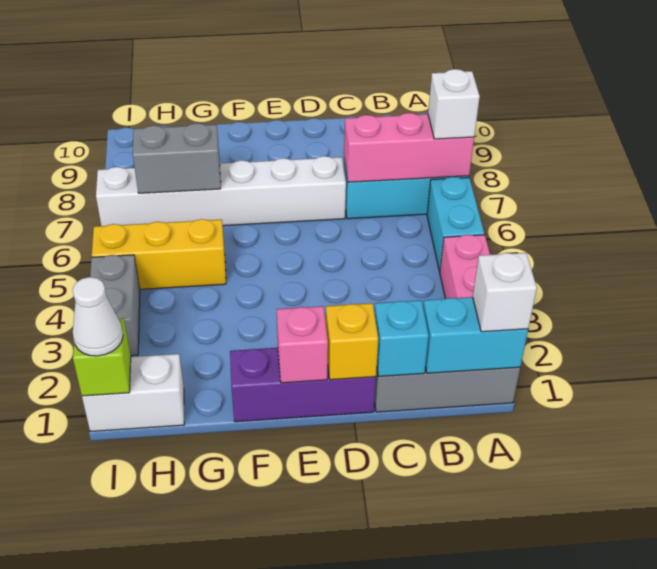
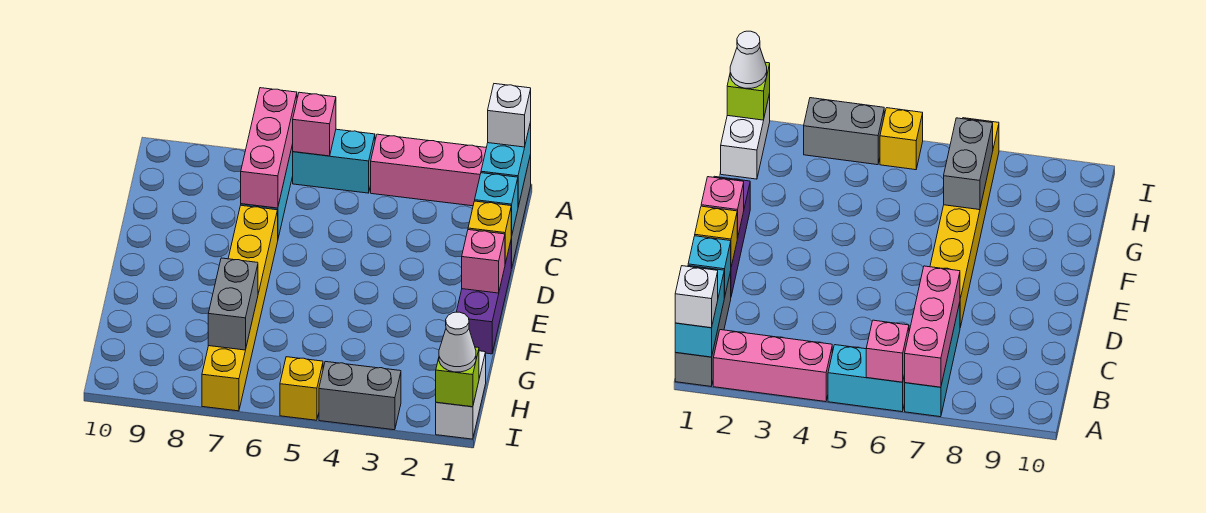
none -> pink 1x1 brick [293,92,336,156]
white 1x1 brick [428,69,480,139] -> none
white 1x6 brick [96,156,346,226] -> yellow 1x6 brick [202,205,278,411]
yellow 1x3 brick [92,219,226,289] -> yellow 1x1 brick [280,357,323,420]

